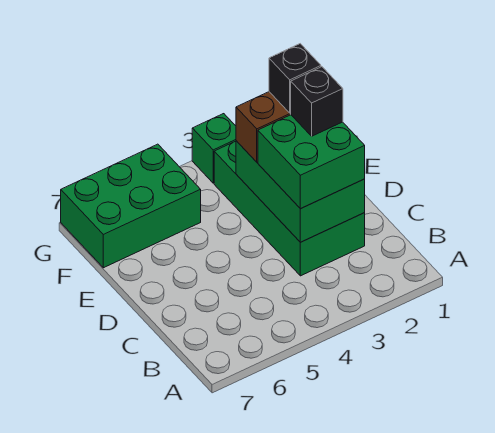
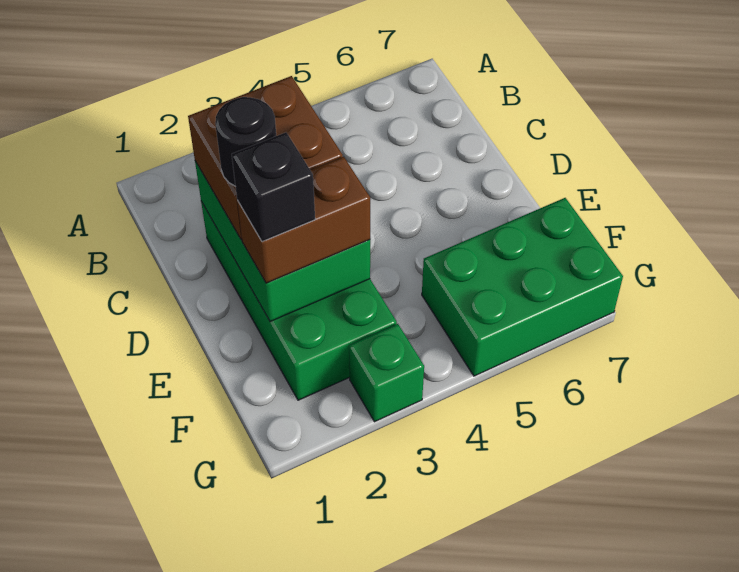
green 2x2 brick [258,115,365,209] -> brown 2x2 brick [188,76,343,240]
black 1x1 brick [291,67,343,136] -> black 1x1 round brick [215,97,276,186]

